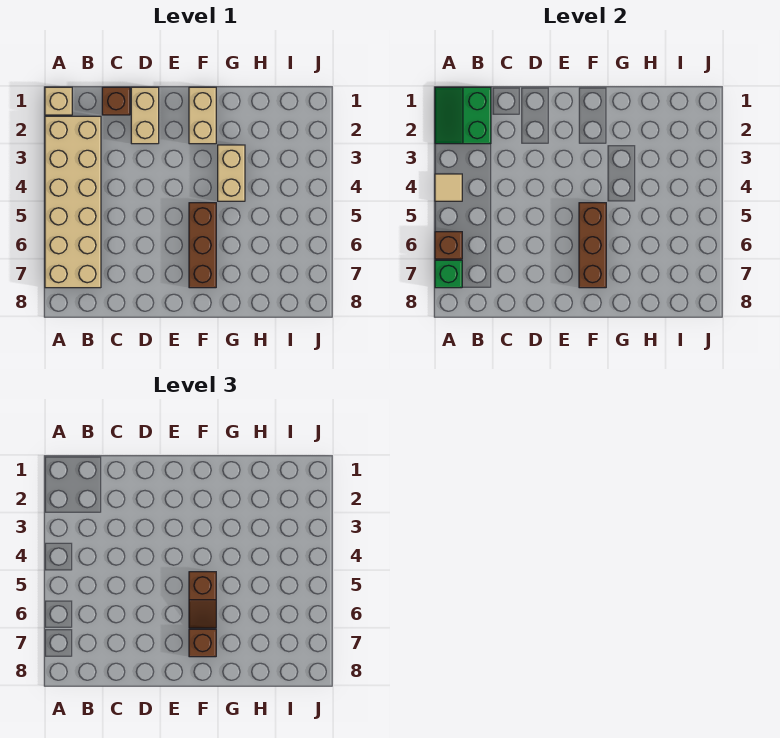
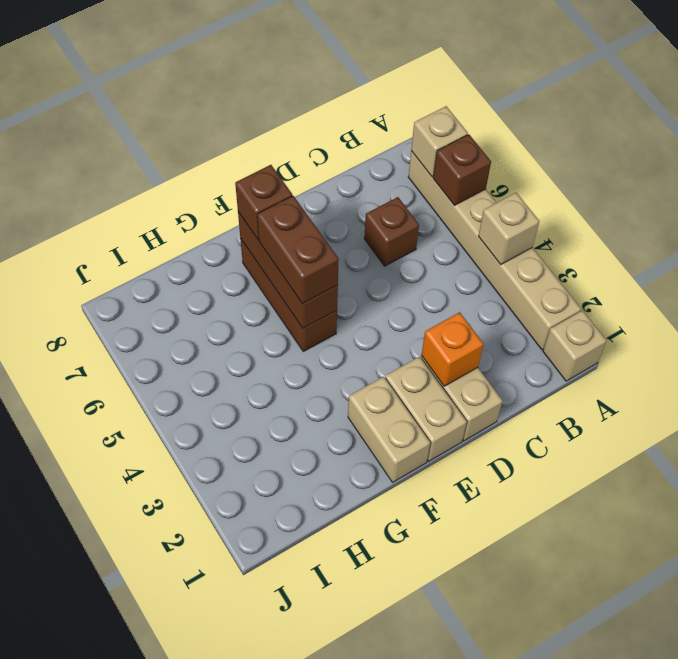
green 2x2 slope [435,87,491,144] -> none
tan 2x6 brick [45,116,101,288] -> tan 1x6 brick [408,151,581,350]
tan 1x1 tile [435,174,462,201] -> tan 1x1 brick [478,193,539,264]
green 1x1 brick [435,260,462,288] -> tan 1x1 brick [411,106,468,177]
brown 1x1 brick [102,87,130,115] -> brown 1x1 brick moved to [364,197,419,266]
none -> orange 1x1 brick [421,312,483,386]
brown 1x2 slope [189,572,216,628] -> brown 1x2 brick [257,196,339,304]
tan 1x2 brick [218,145,245,201] -> tan 1x2 brick moved to [385,357,467,461]

